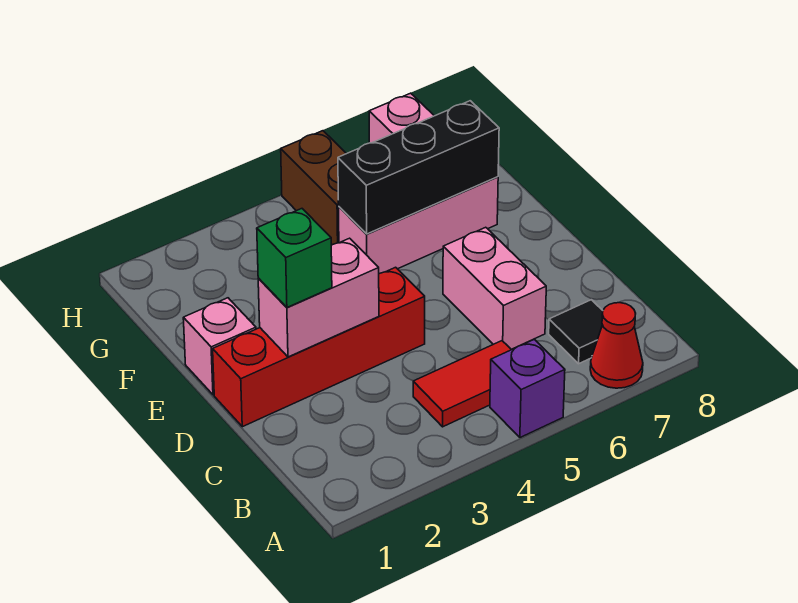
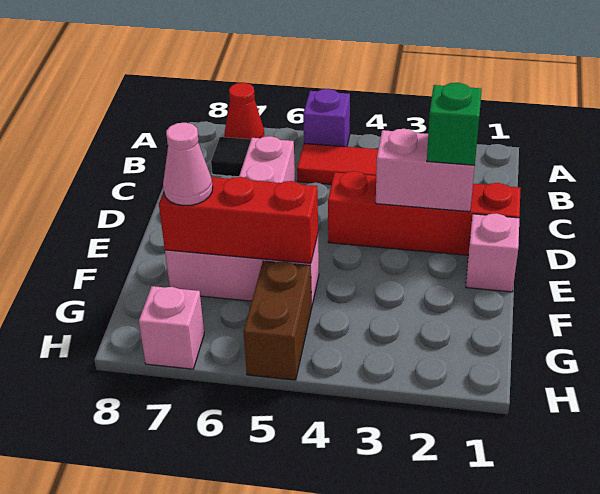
black 1x3 brick [338,101,499,234] -> red 1x3 brick [159,177,318,263]
none -> pink 1x1 cone [163,123,213,206]

